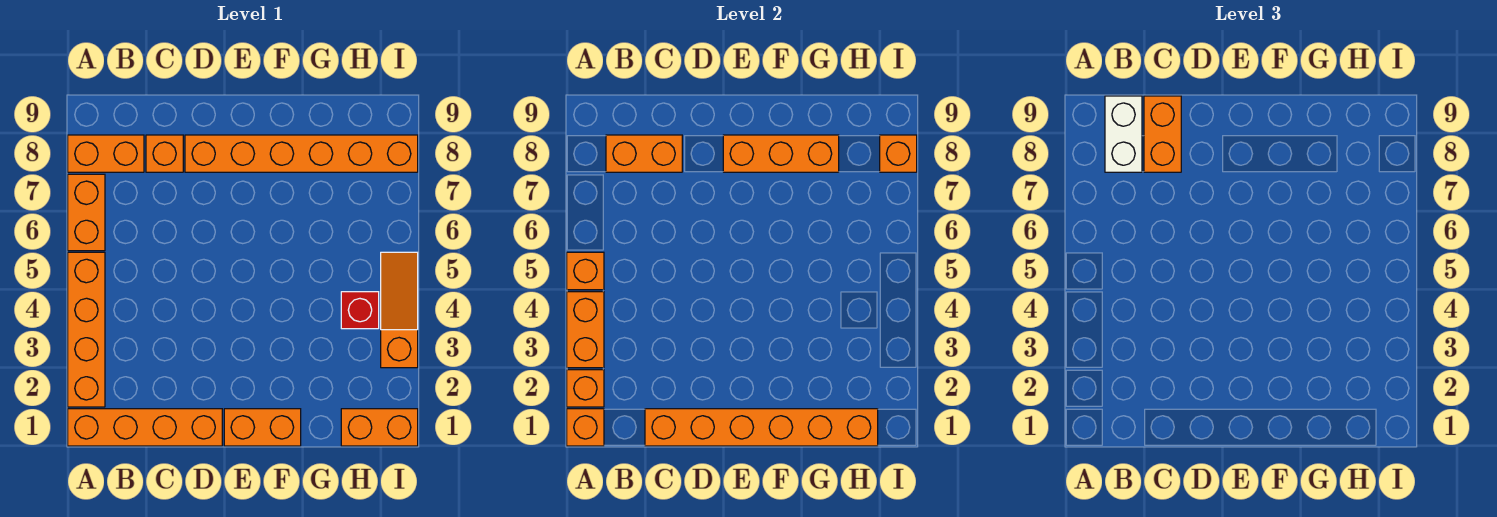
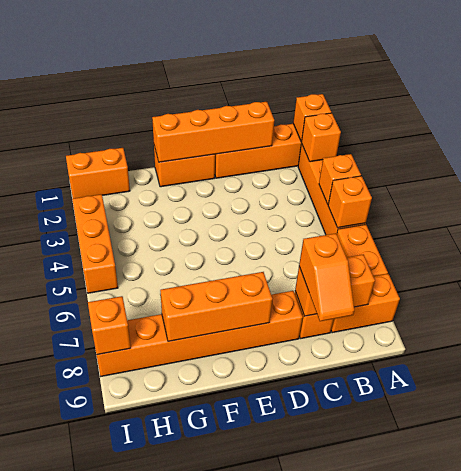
orange 1x2 brick [567,292,604,368] -> orange 1x1 brick [319,154,361,204]
white 1x2 brick [1105,96,1142,172] -> none
orange 1x6 brick [645,409,878,446] -> orange 1x4 brick [152,102,274,162]
orange 1x2 brick [1144,96,1181,172] -> orange 1x2 slope [299,233,354,321]
red 1x1 brick [341,292,379,329] -> none
orange 1x3 slope [381,252,418,368] -> orange 1x3 brick [72,194,118,293]

